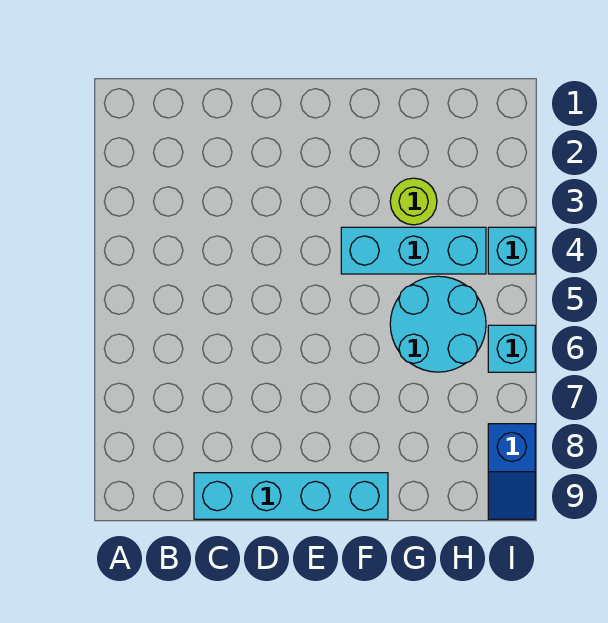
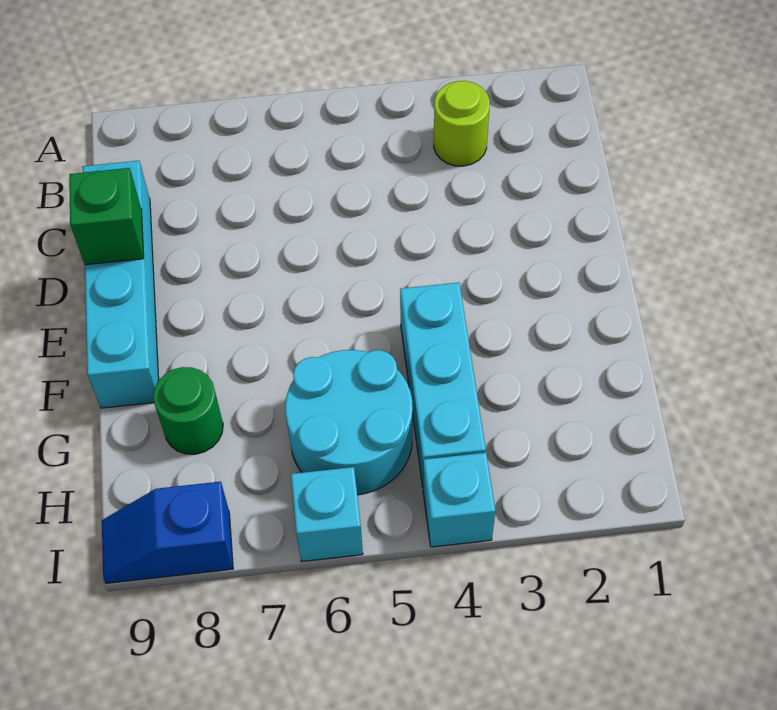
none -> green 1x1 brick [69,168,144,265]
lime 1x1 round brick [390,178,437,225] -> lime 1x1 round brick moved to [434,81,490,166]
none -> green 1x1 round brick [153,367,223,454]

